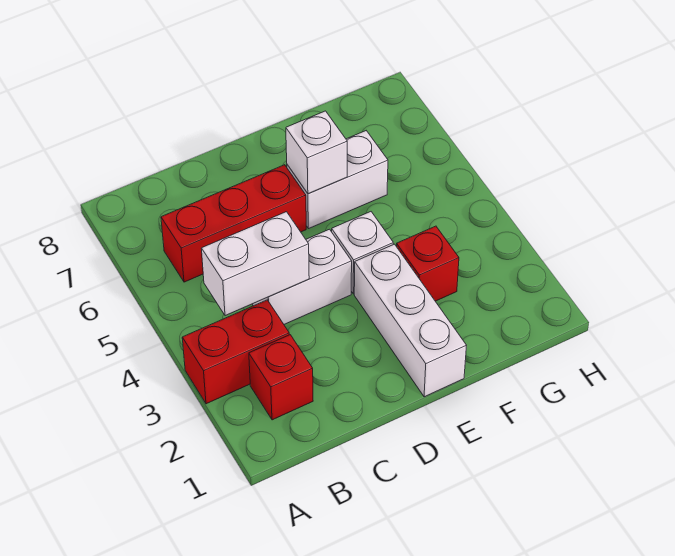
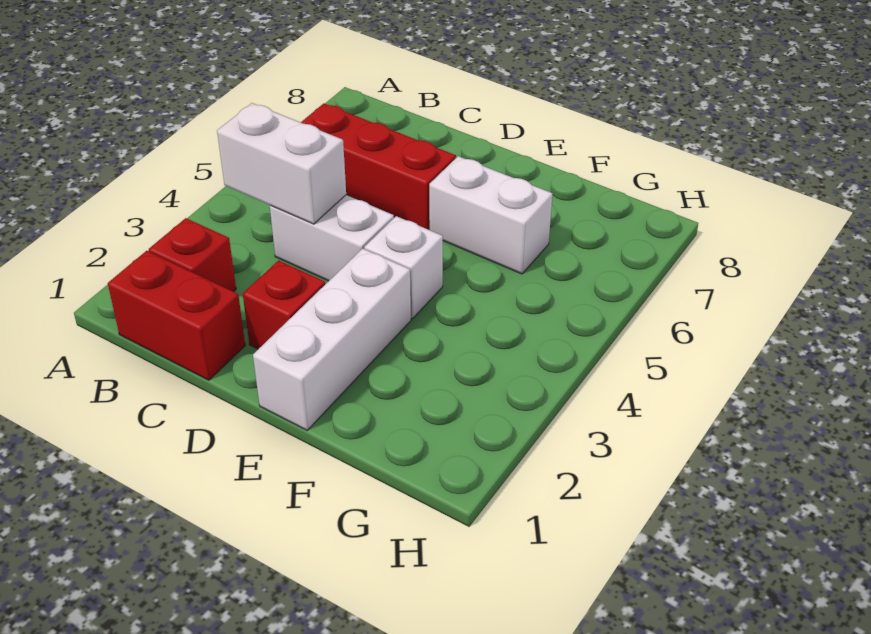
red 1x2 brick [182,300,289,404] -> red 1x2 brick moved to [108,251,245,380]
white 1x1 brick [286,111,347,194] -> none
red 1x1 brick [397,226,459,301] -> red 1x1 brick moved to [243,260,325,349]

